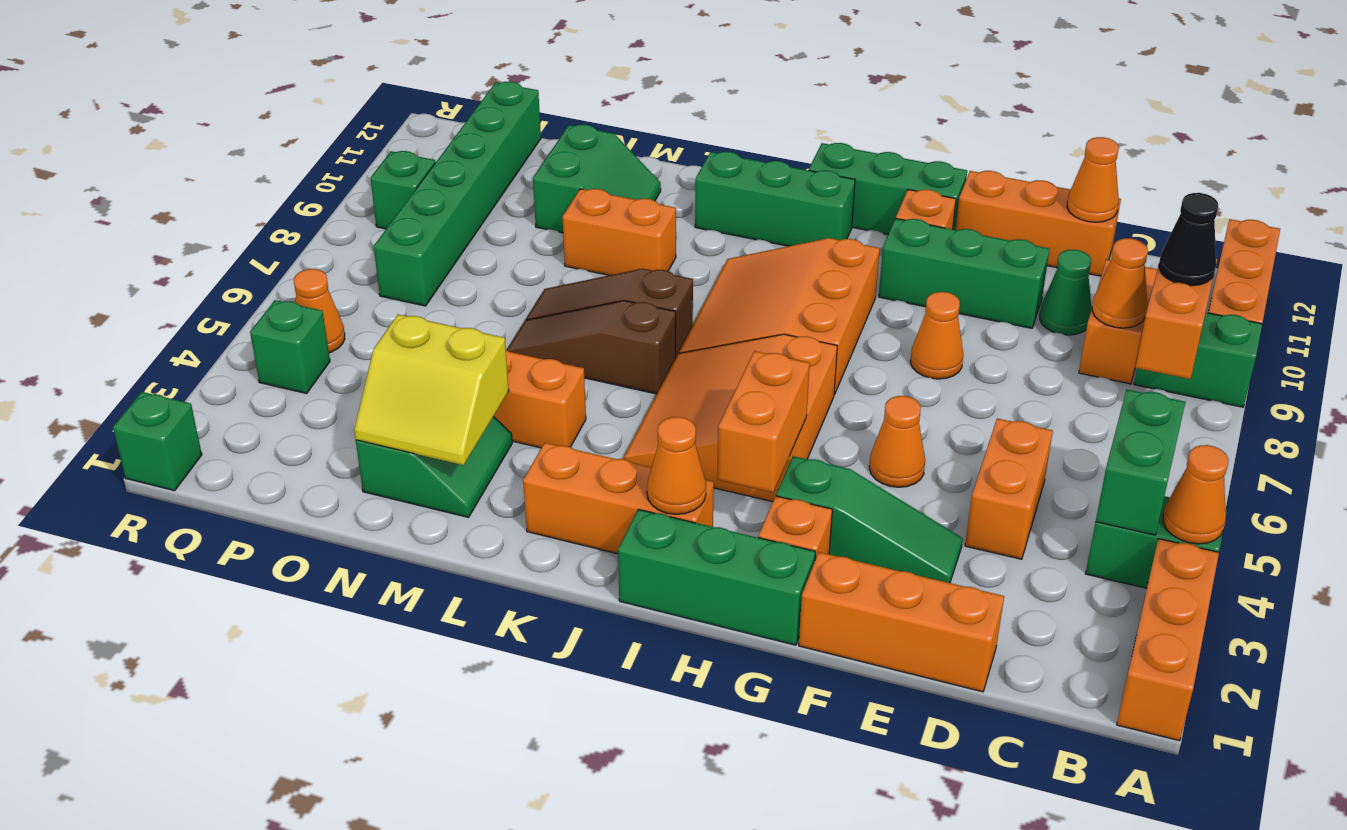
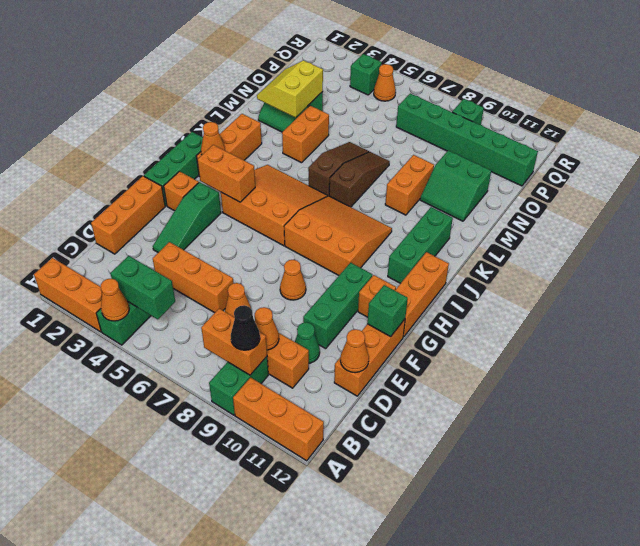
orange 1x2 brick [965,418,1053,559] -> orange 1x3 brick [153,242,233,313]
orange 1x1 cone [869,396,925,487] -> orange 1x1 cone moved to [225,283,251,317]
green 1x3 brick [809,143,967,234] -> orange 1x3 brick [395,252,449,337]
green 1x1 brick [113,392,202,491] -> green 1x1 brick moved to [367,285,408,337]

